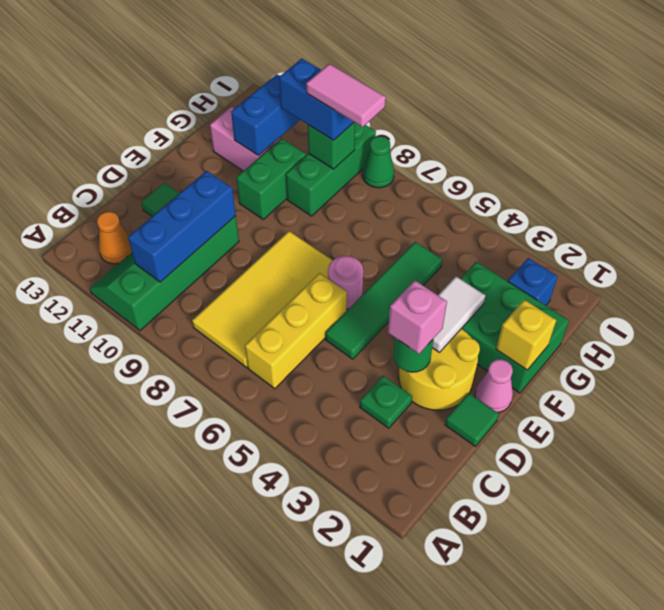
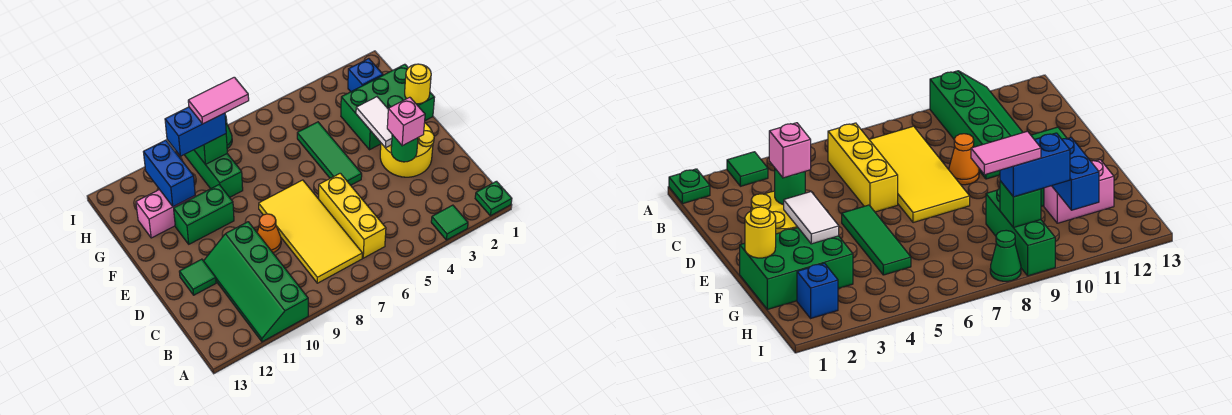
blue 1x3 brick [128,171,236,282] -> none
orange 1x1 cone [97,212,132,264] -> orange 1x1 cone moved to [257,214,281,252]
green 1x1 plate [360,376,412,428] -> green 1x1 plate moved to [475,181,512,216]
green 1x1 tile [445,393,499,447] -> green 1x1 tile moved to [431,205,468,240]
green 1x4 tile [325,242,442,359] -> green 1x3 tile [297,122,362,185]
pink 1x1 cone [475,359,513,413] -> none
pink 1x1 round brick [328,256,363,309] -> none
yellow 1x1 brick [496,300,556,370] -> yellow 1x1 round brick [405,64,431,104]
green 1x2 brick [236,138,306,219] -> green 1x2 brick turned to [174,185,234,244]

